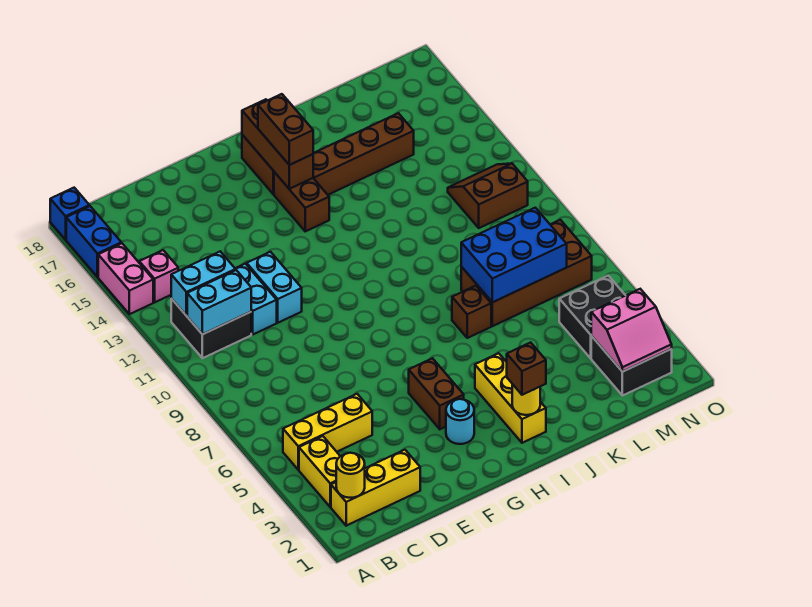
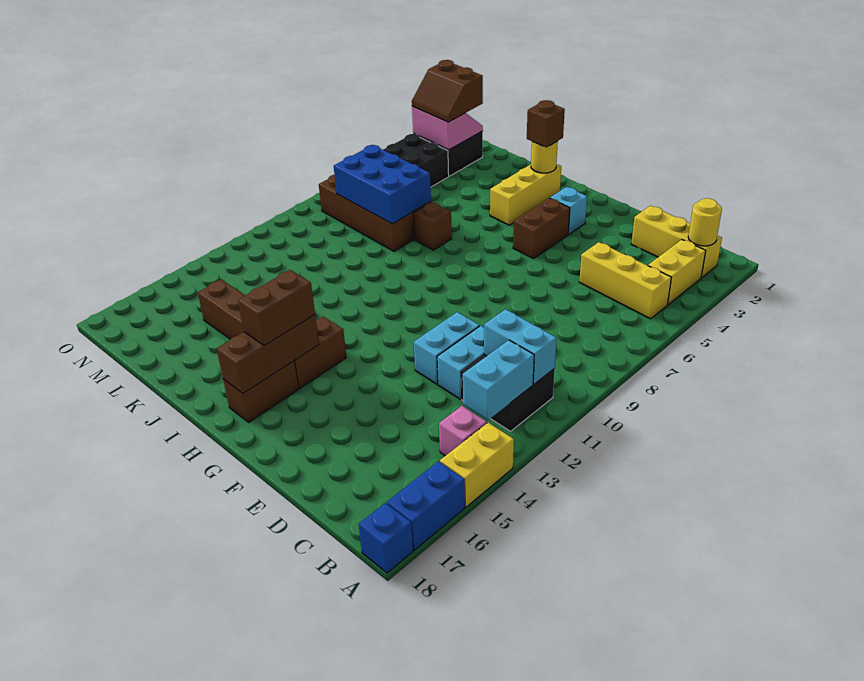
pink 1x2 brick [98,243,153,314] -> yellow 1x2 brick [440,423,514,507]
cyan 1x2 brick [171,252,236,316] -> cyan 1x2 brick turned to [463,340,534,420]
cyan 1x1 round brick [446,399,474,444] -> cyan 1x1 brick [550,187,587,234]
brown 2x2 slope [448,163,528,228] -> brown 2x2 slope moved to [412,60,483,122]

